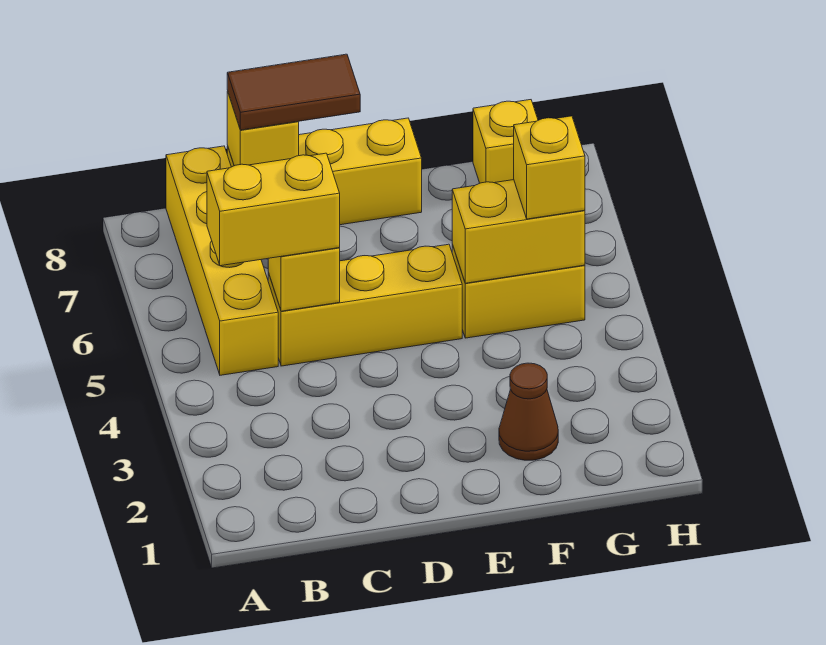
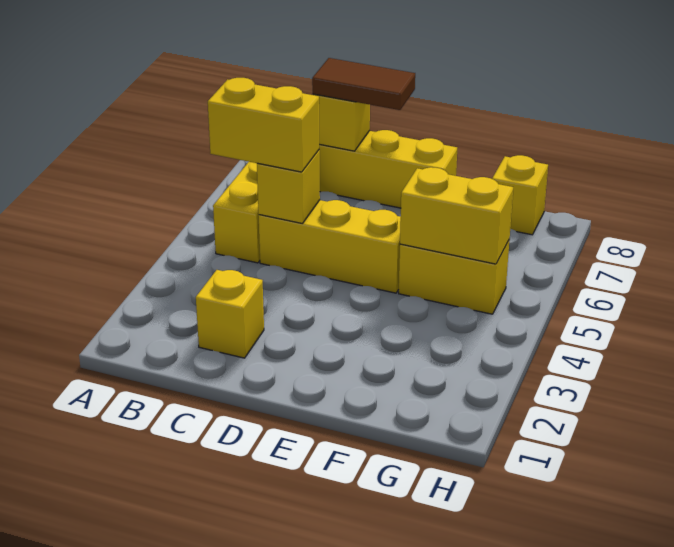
brown 1x1 cone [499,363,558,460] -> none
yellow 1x1 brick [514,116,585,219] -> yellow 1x1 brick moved to [196,270,264,358]

